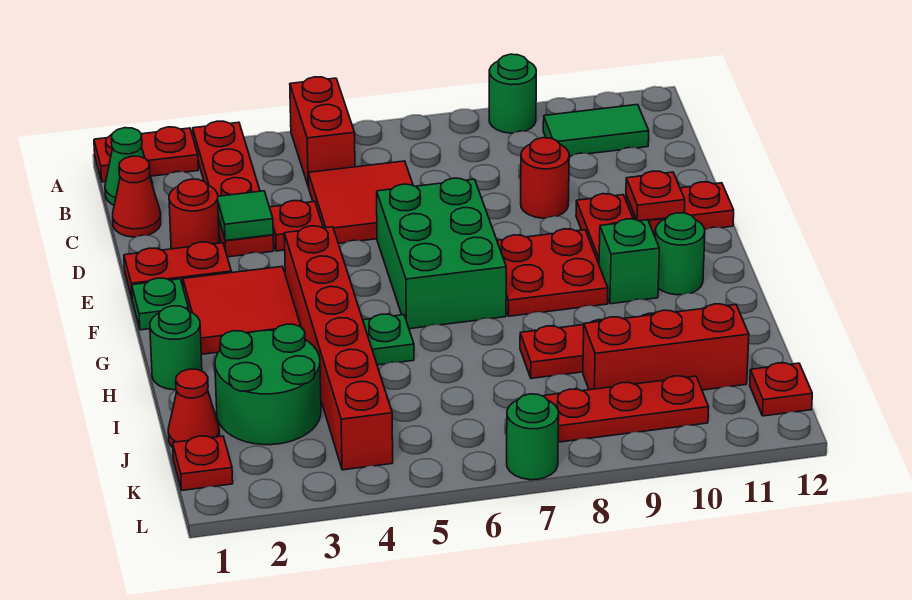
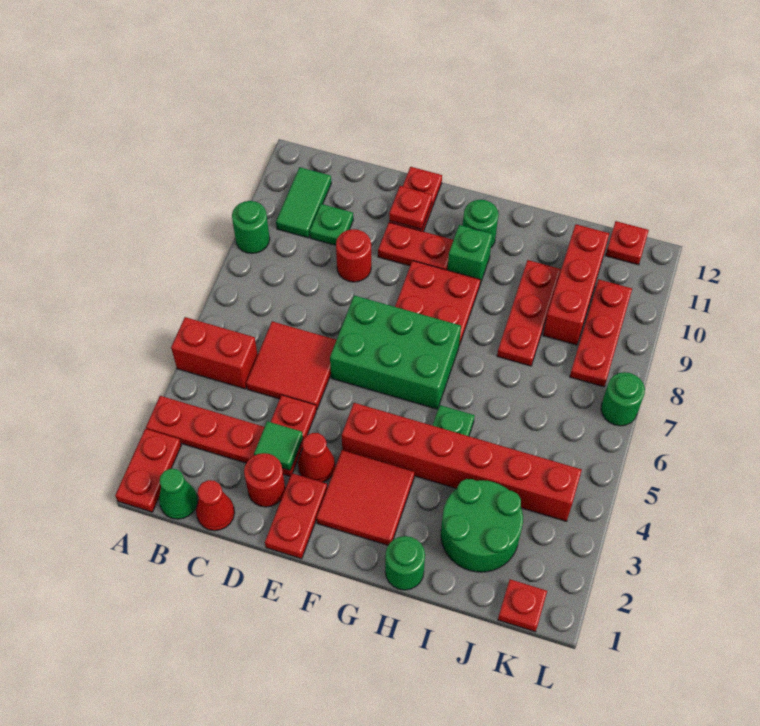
green 1x1 plate [132,278,189,330] -> green 1x1 plate moved to [310,204,353,245]
red 1x1 cone [168,369,219,447] -> red 1x1 cone moved to [298,433,335,482]

